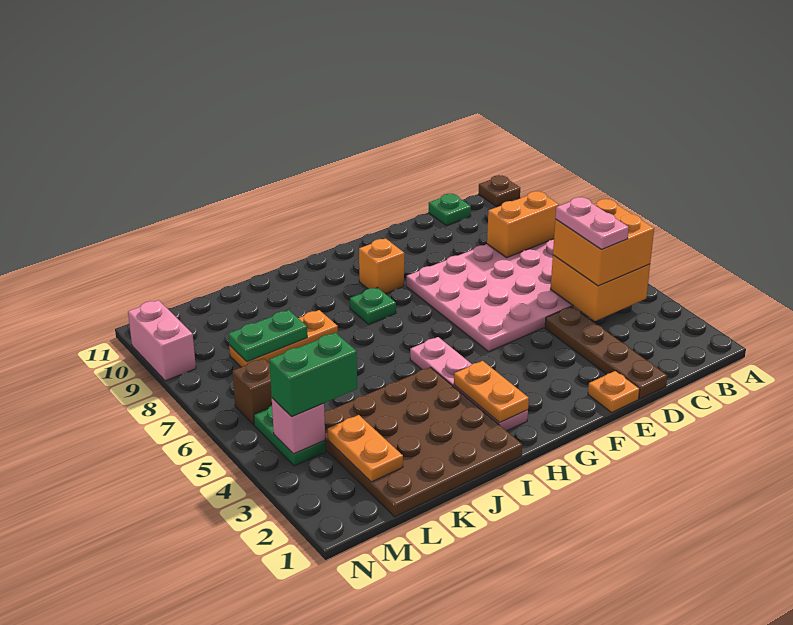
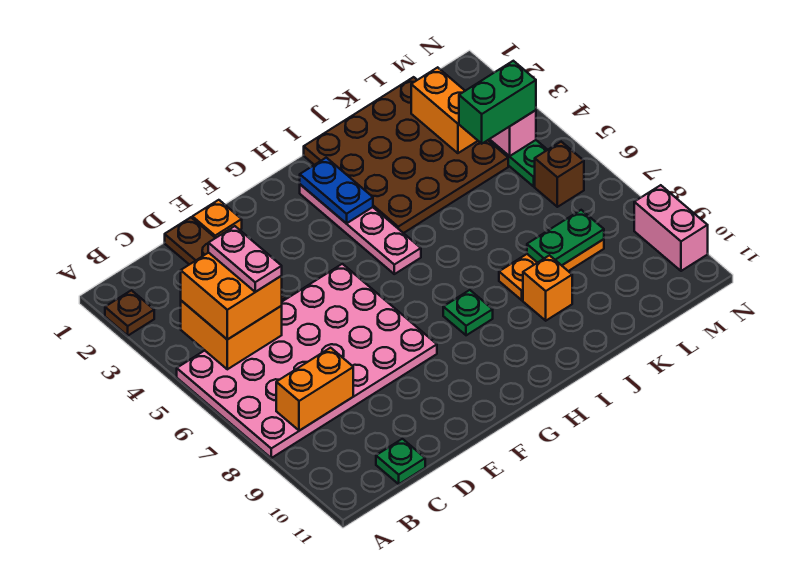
brown 1x1 plate [479,175,520,207] -> brown 1x1 plate moved to [105,290,154,336]
orange 1x1 brick [359,239,404,294] -> orange 1x1 brick moved to [523,255,572,321]
orange 1x2 plate [454,361,529,423] -> blue 1x2 plate [300,158,373,223]
orange 1x2 plate [328,415,403,482] -> orange 1x2 brick [411,67,478,153]

